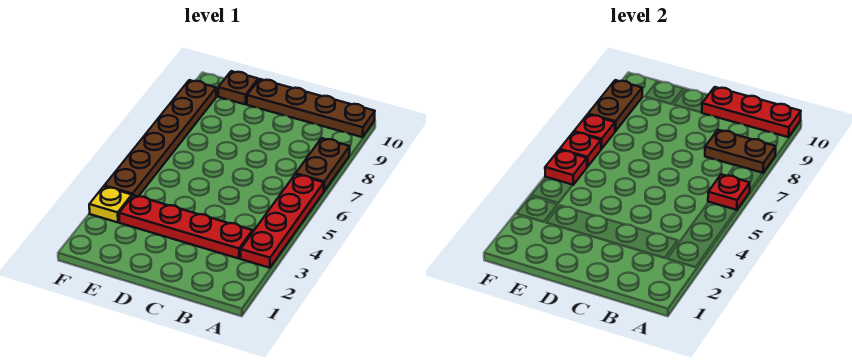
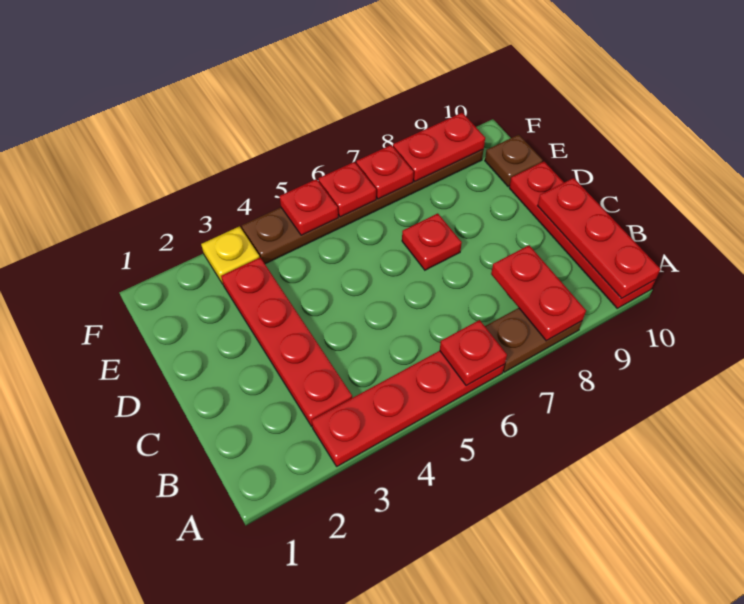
brown 1x2 plate [705,130,776,173] -> red 1x2 plate [491,245,586,341]
brown 1x4 plate [247,79,375,137] -> red 1x4 plate [509,162,655,308]
none -> red 1x1 plate [402,213,462,270]
brown 1x2 plate [588,80,642,131] -> red 1x2 plate [393,113,485,181]

